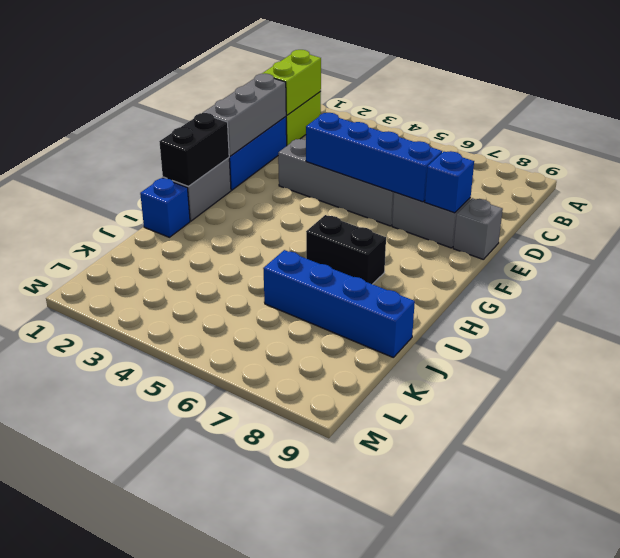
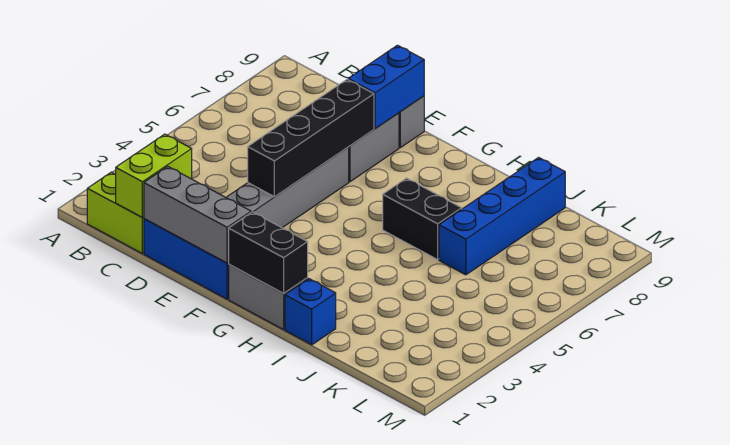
lime 1x2 brick [262,50,321,115] -> lime 1x2 brick turned to [116,134,192,218]
blue 1x4 brick [306,113,442,202] -> black 1x4 brick [248,79,374,197]
blue 1x1 brick [425,151,474,213] -> blue 1x2 brick [348,45,424,129]
black 1x2 brick [306,215,386,284] -> black 1x2 brick turned to [383,178,462,260]

